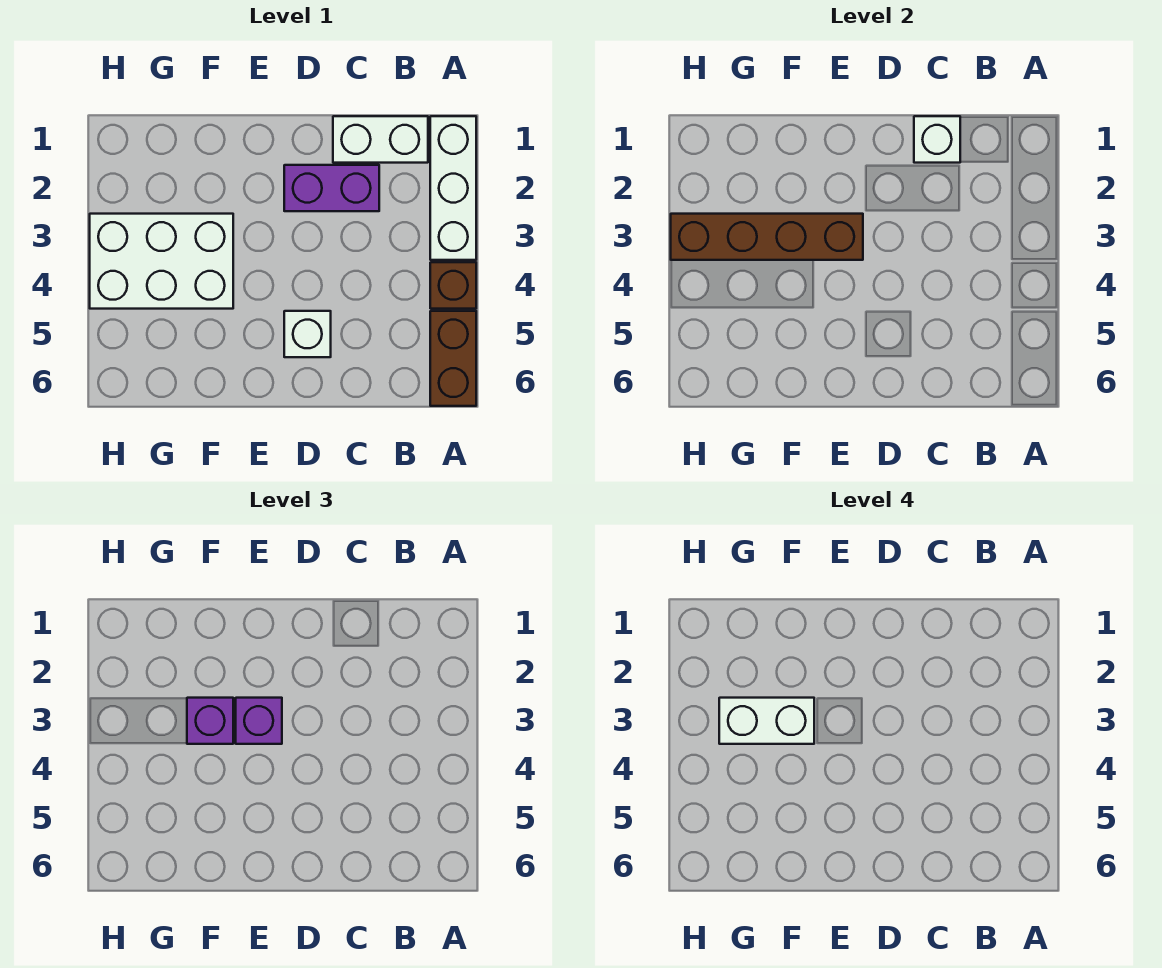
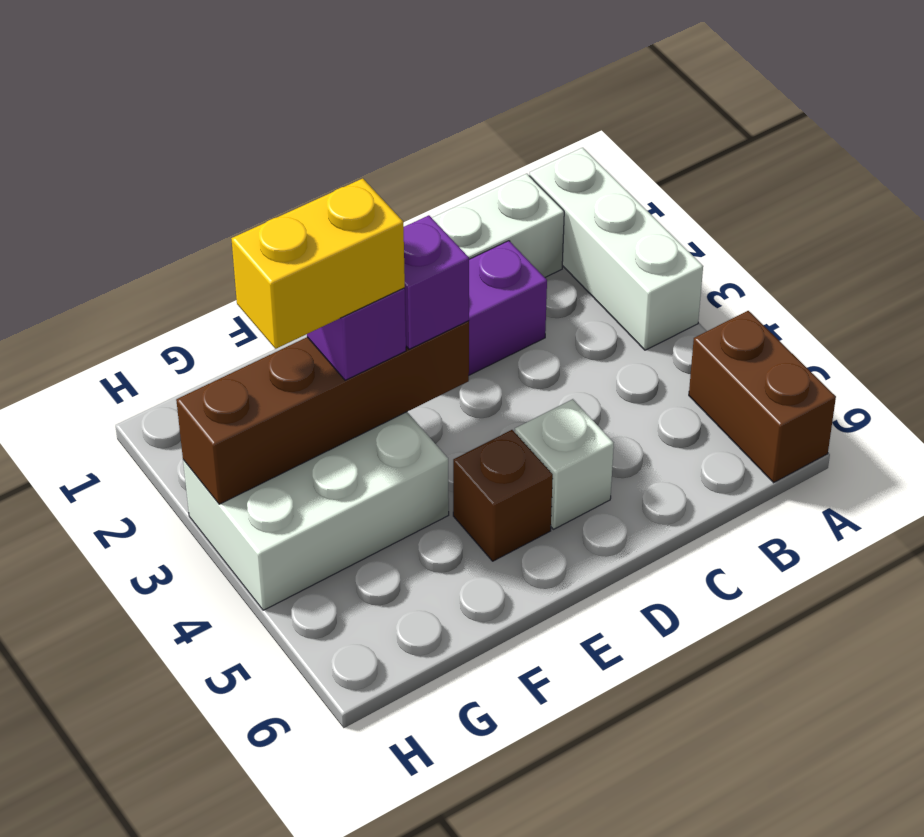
brown 1x1 brick [430,262,476,309] -> brown 1x1 brick moved to [453,430,553,561]
white 1x1 brick [914,116,960,163] -> none
white 1x2 brick [719,698,814,744] -> yellow 1x2 brick [231,178,405,349]

